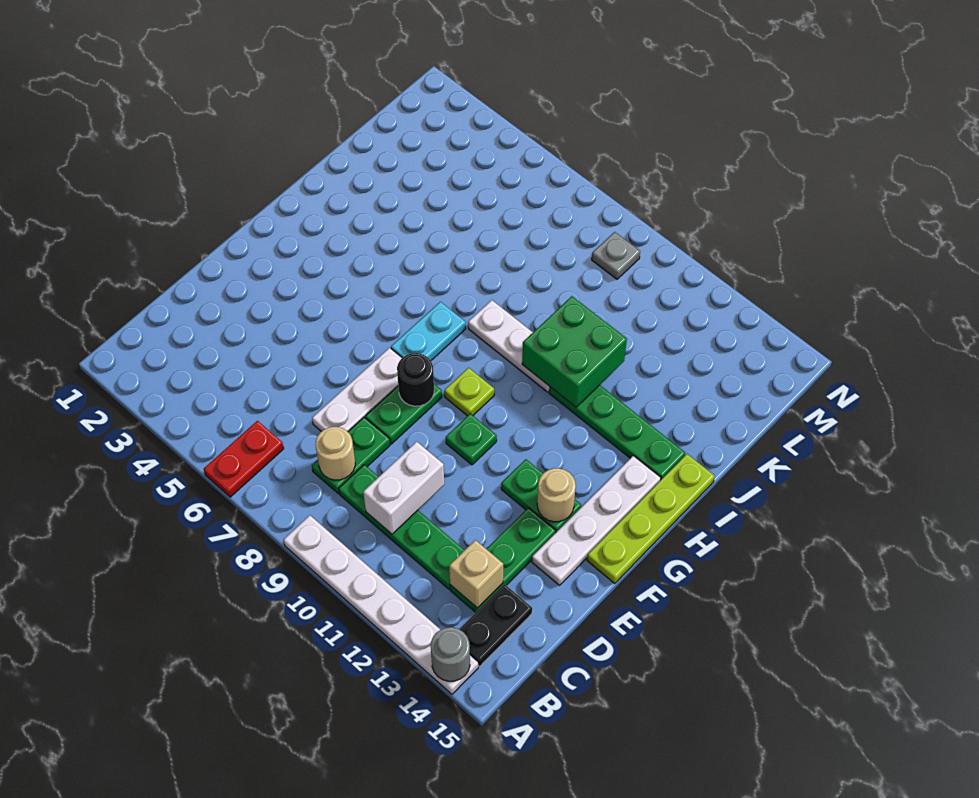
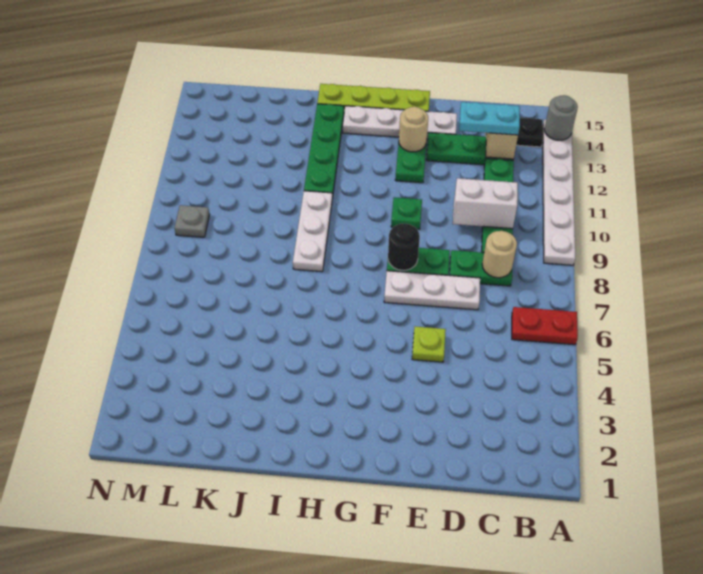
cyan 1x2 plate [391,302,466,360] -> cyan 1x2 plate moved to [459,102,520,135]
lime 1x1 plate [444,368,494,416] -> lime 1x1 plate moved to [412,326,446,362]
green 2x2 brick [522,296,627,407] -> none

